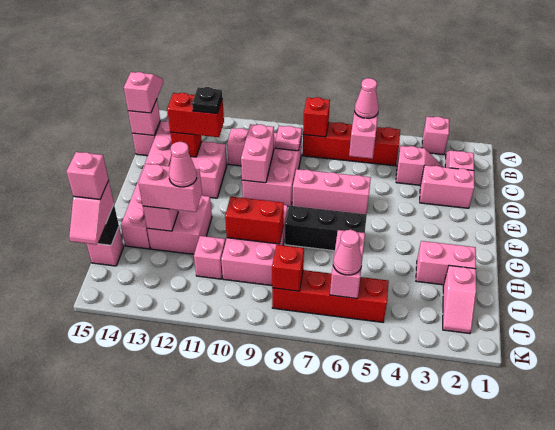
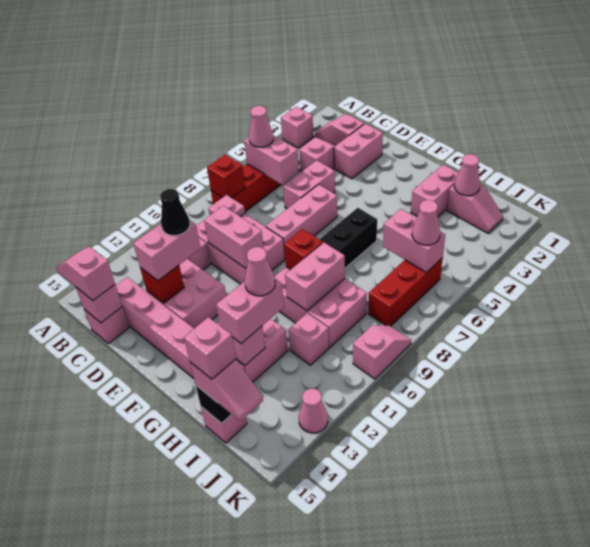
none -> pink 1x2 brick [283,160,335,209]
red 1x2 brick [167,93,224,137] -> pink 1x2 brick [133,220,200,281]
black 1x1 plate [192,87,222,114] -> black 1x1 cone [160,189,190,236]
red 1x2 brick [225,197,284,244] -> pink 1x2 brick [285,242,345,311]
none -> pink 1x1 cone [454,154,480,196]
red 1x4 brick [272,270,389,322] -> red 1x3 brick [368,258,443,326]
red 1x1 brick [272,245,304,291] -> red 1x1 brick moved to [284,229,323,270]
none -> pink 1x2 slope [353,325,411,379]
none -> pink 1x1 cone [299,388,328,433]

